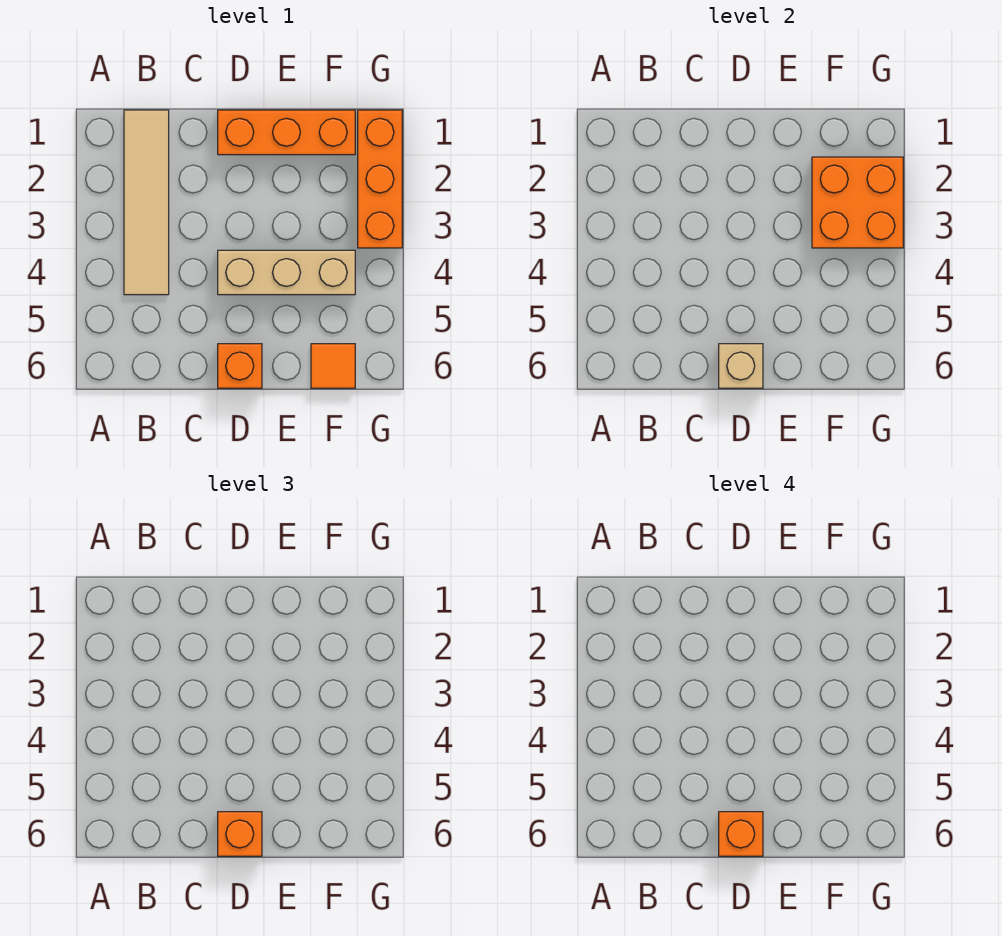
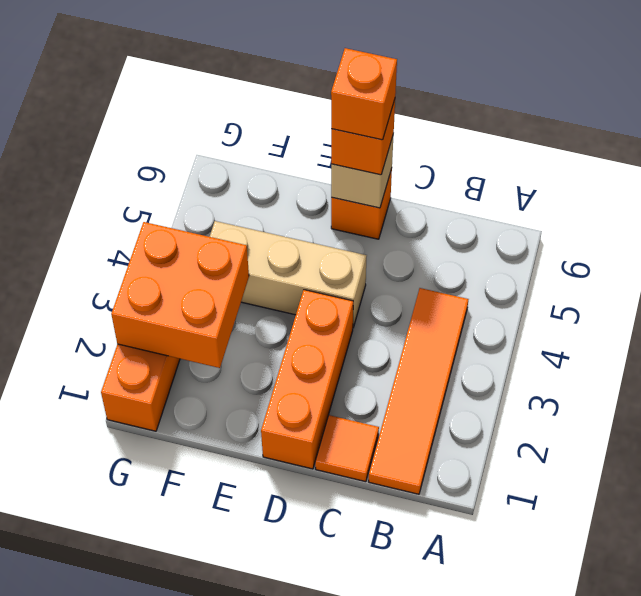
tan 1x4 tile [124,110,169,295] -> orange 1x4 tile [369,288,468,494]
orange 1x3 brick [218,110,355,155] -> orange 1x3 brick turned to [261,290,353,469]
orange 1x1 tile [311,344,355,388] -> orange 1x1 tile moved to [315,415,379,482]

